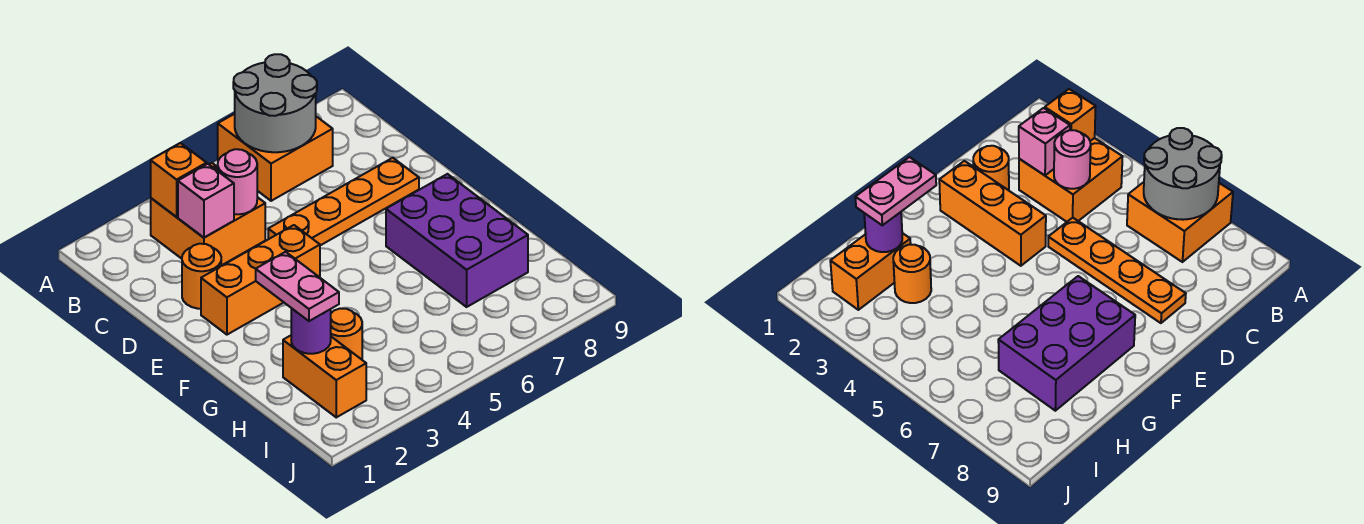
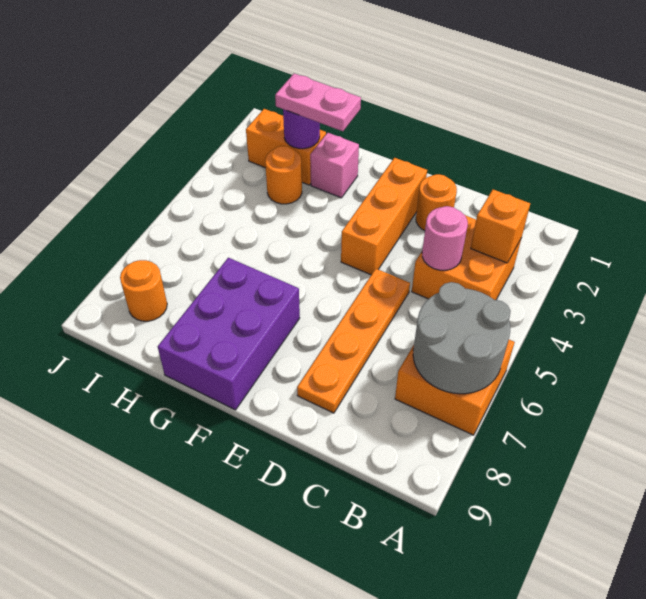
pink 1x1 brick [178,164,234,238] -> pink 1x1 brick moved to [310,133,359,198]
purple 2x3 brick [386,174,528,307] -> purple 2x3 brick turned to [158,258,300,410]
none -> orange 1x1 round brick [120,260,167,321]

